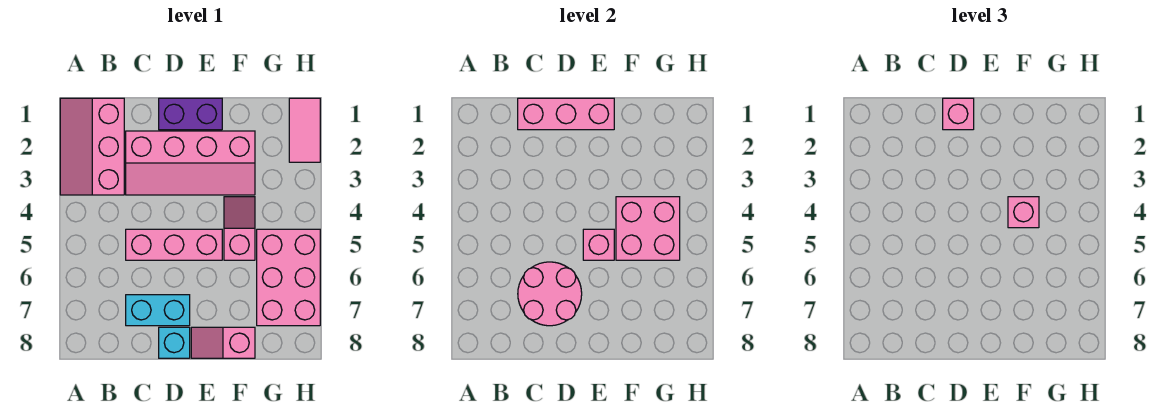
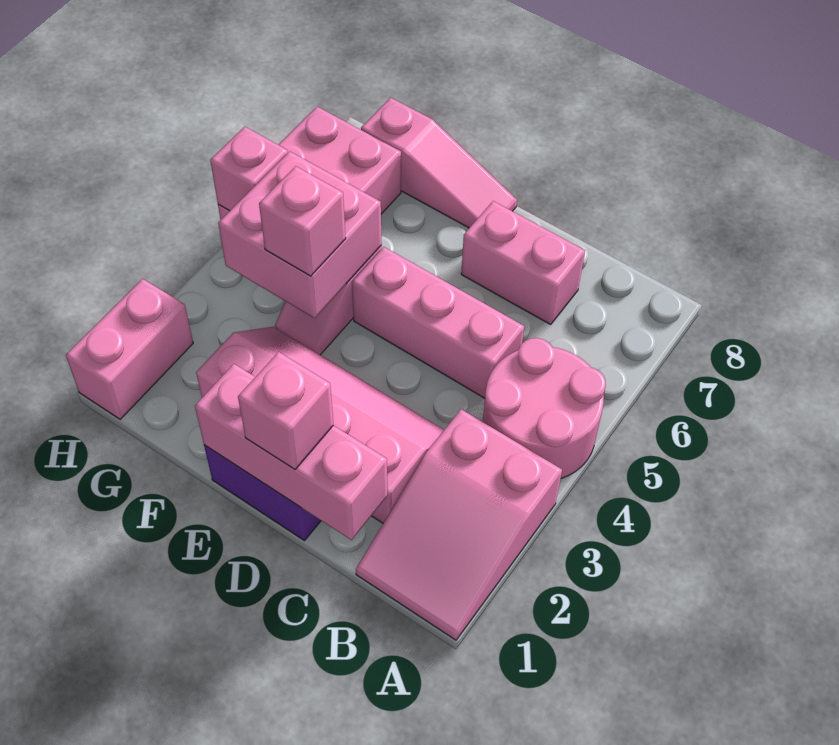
pink 2x3 slope [60,98,124,195] -> pink 2x3 slope turned to [356,409,562,640]
pink 2x2 round brick [518,262,582,326] -> pink 2x2 round brick moved to [483,338,606,478]
cyan 1x2 brick [126,295,190,326] -> pink 1x2 brick [461,201,585,324]
cyan 1x1 brick [159,327,190,358] -> none
pink 1x1 brick [583,229,614,260] -> pink 1x1 brick moved to [210,127,288,211]
pink 1x2 slope [191,327,255,358] -> pink 1x3 slope [361,98,517,228]
pink 1x2 tile [289,98,320,162] -> pink 1x2 brick [66,279,193,419]

